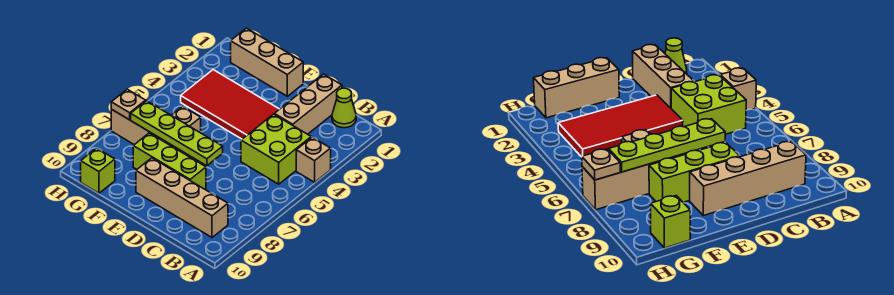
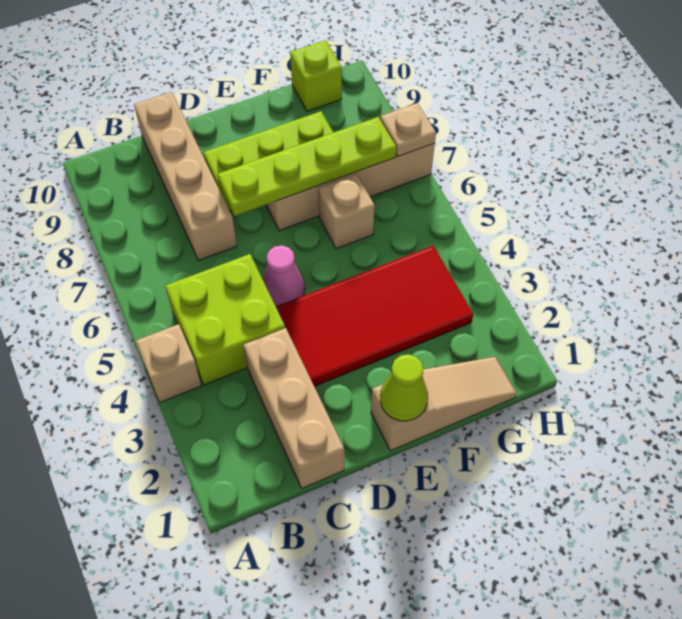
lime 1x1 cone [332,88,356,128] -> lime 1x1 cone moved to [380,354,428,421]
tan 1x4 brick [136,158,228,237] -> tan 1x4 brick turned to [134,92,237,261]
none -> pink 1x1 cone [263,245,305,306]
tan 1x3 brick [231,28,303,96] -> tan 1x3 slope [371,357,517,451]

